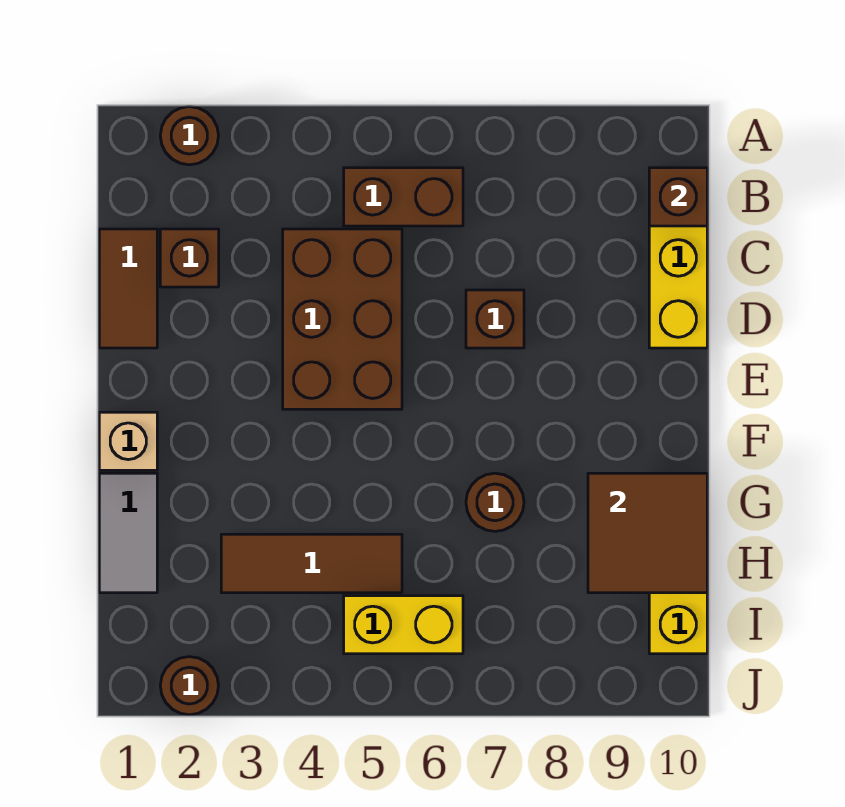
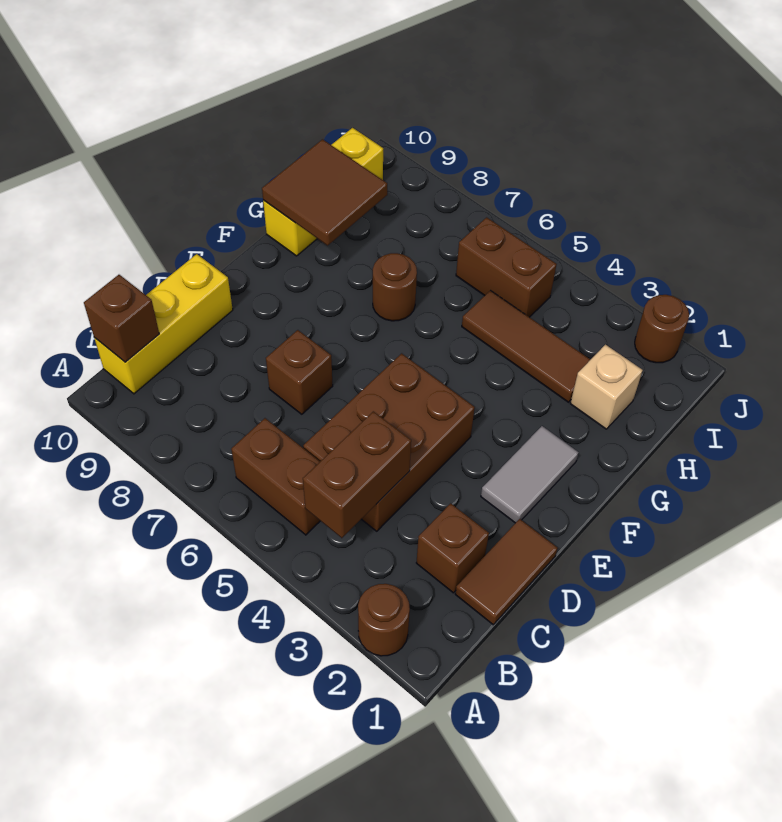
none -> brown 1x2 brick [303,411,411,538]
tan 1x1 brick [99,412,157,470] -> tan 1x1 brick moved to [570,345,643,429]
grey 1x2 tile [99,473,157,593] -> grey 1x2 tile moved to [481,426,579,523]
yellow 1x2 brick [344,596,463,654] -> brown 1x2 brick [456,217,557,317]

